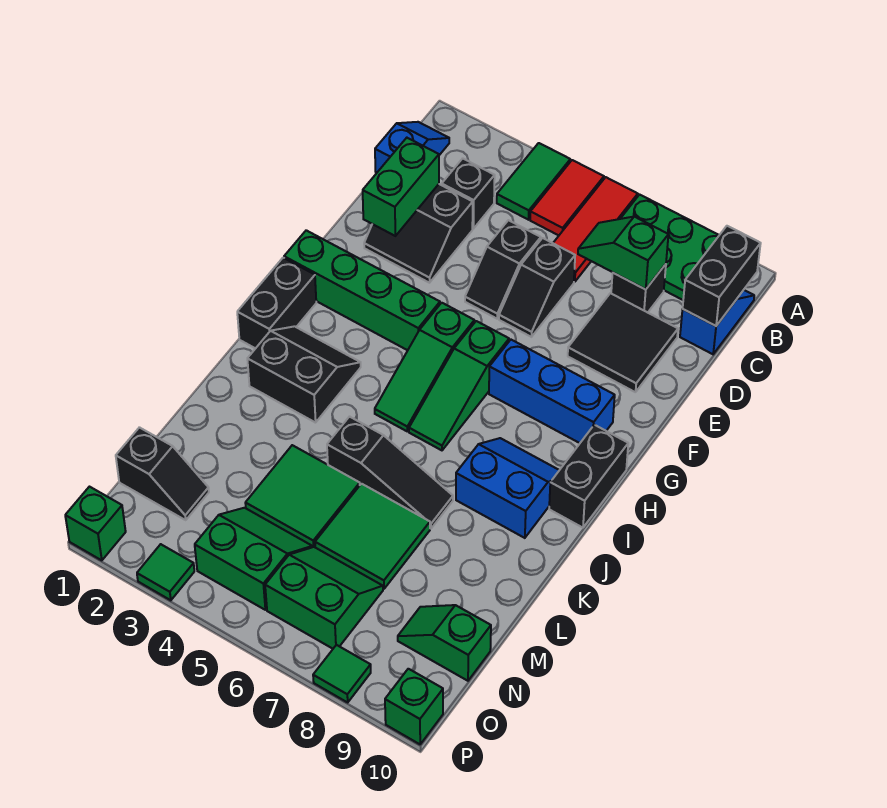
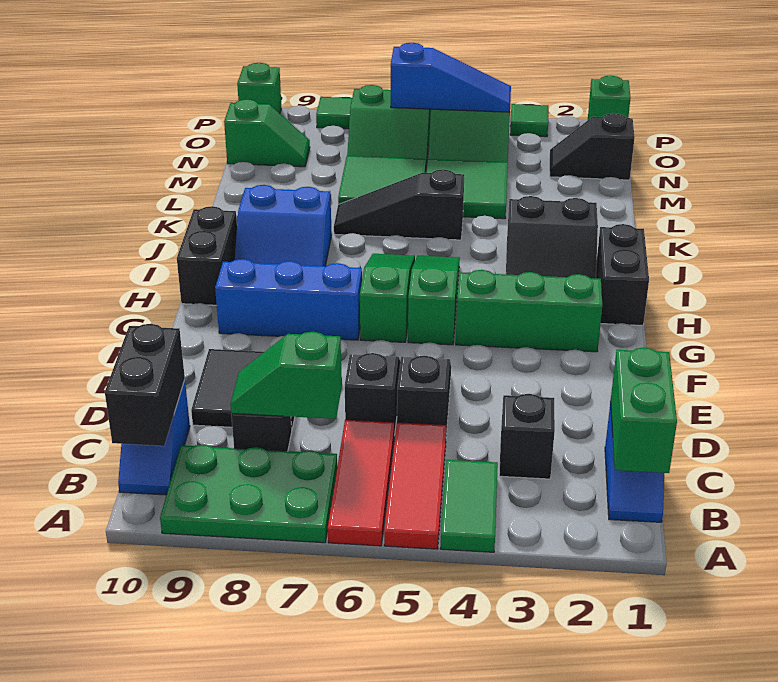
red 1x2 tile [530,160,604,235] -> red 1x3 tile [384,422,446,549]
green 1x2 slope [578,217,668,289] -> green 1x2 slope turned to [230,332,342,419]
black 2x2 slope [364,184,473,283] -> none
green 1x2 brick [363,138,439,236] -> green 1x2 brick moved to [611,348,677,473]
green 1x4 brick [284,230,440,350] -> green 1x3 brick [456,270,602,352]
none -> blue 1x3 slope [391,43,511,112]

